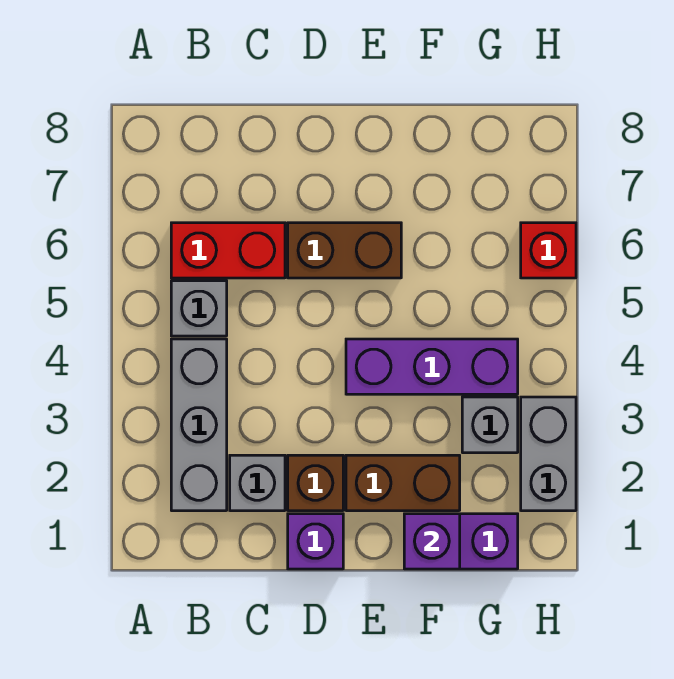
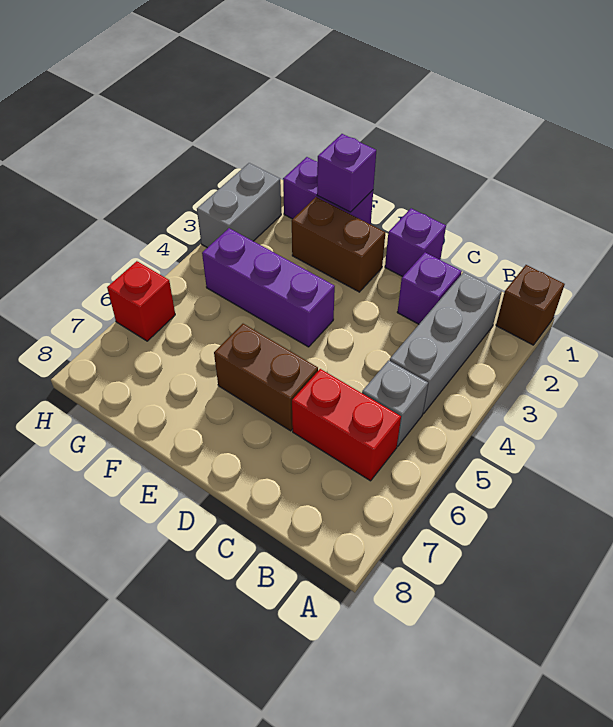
grey 1x1 brick [230,455,285,511] -> purple 1x1 brick [397,253,462,324]
brown 1x1 brick [288,455,343,511] -> brown 1x1 brick moved to [496,265,565,345]
grey 1x1 brick [462,397,518,453] -> none

